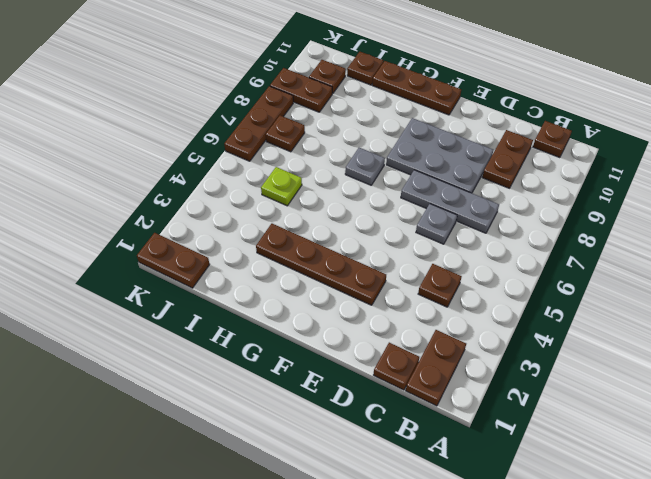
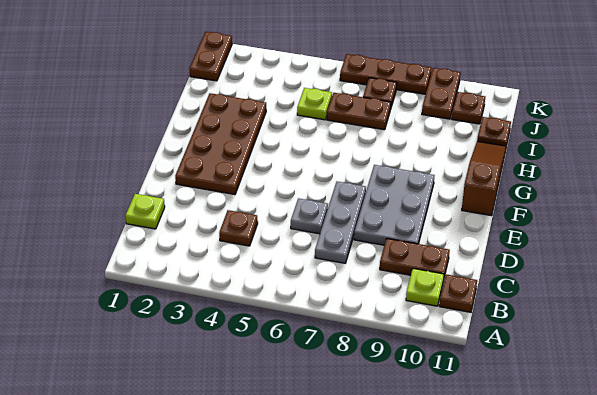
brown 1x2 plate [406,330,466,406] -> brown 1x2 plate moved to [327,93,391,130]
none -> lime 1x1 plate [406,268,444,306]
brown 1x1 plate [374,343,419,390] -> lime 1x1 plate [125,194,165,229]
brown 1x4 plate [256,224,386,305] -> brown 2x4 plate [175,93,266,195]
brown 1x3 plate [372,61,461,115] -> brown 1x3 slope [462,141,506,216]
grey 1x1 plate [345,148,385,185] -> none

